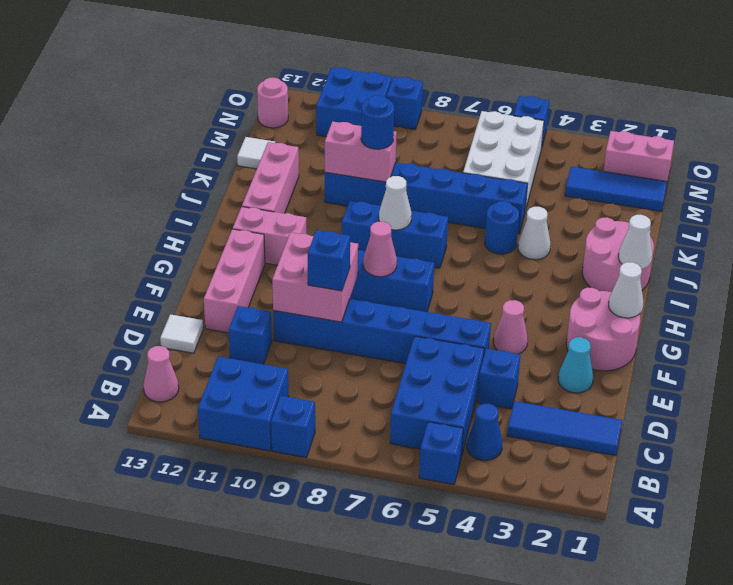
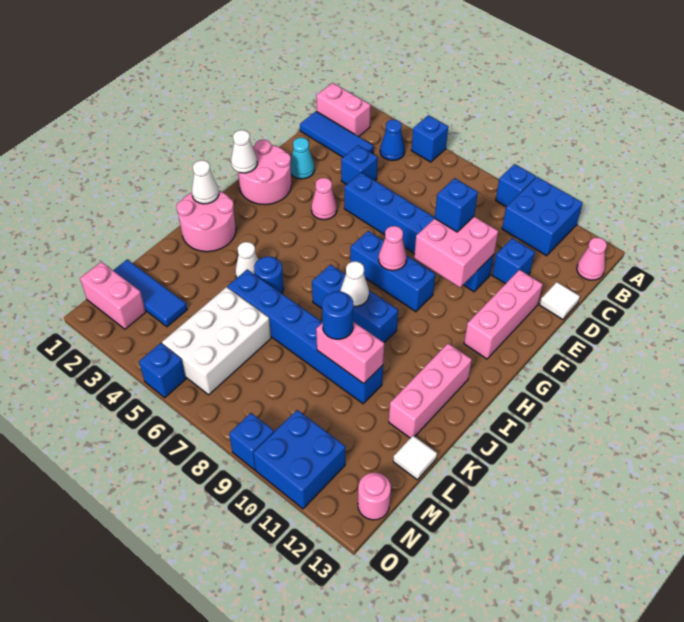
blue 2x3 brick [390,336,484,454] -> none
pink 1x2 brick [233,207,307,265] -> pink 1x2 brick moved to [316,83,371,137]

